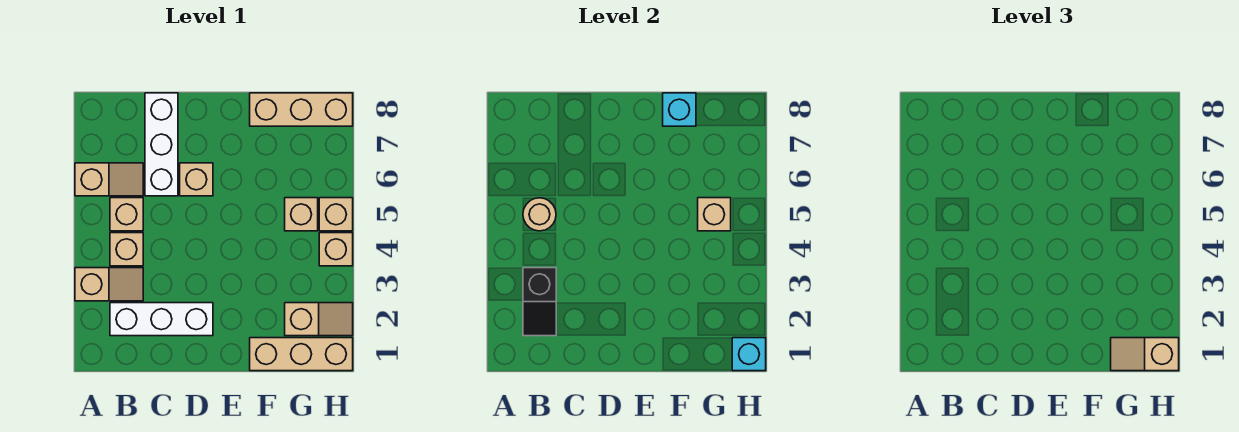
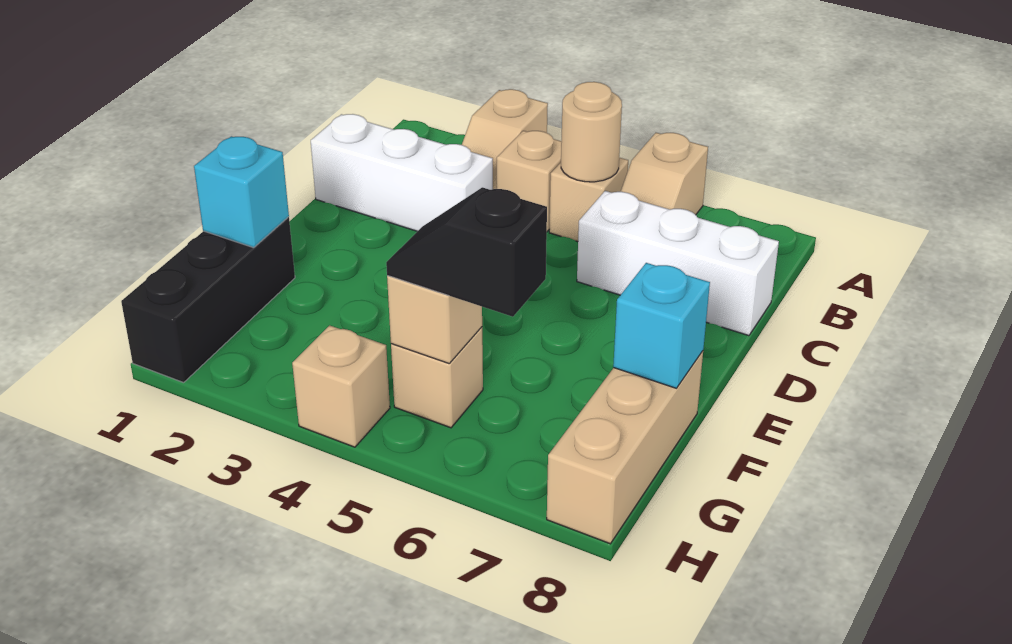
white 1x3 brick [110,303,213,336] -> white 1x3 brick turned to [311,114,493,231]
black 1x2 slope [523,268,556,336] -> black 1x2 slope moved to [386,187,547,317]
tan 1x1 brick [180,163,213,196] -> none
tan 1x3 brick [250,338,353,371] -> black 1x3 brick [121,217,295,383]
tan 1x2 slope [1111,338,1179,371] -> none
tan 1x2 slope [285,303,353,336] -> none
cyan 1x1 brick [732,338,766,371] -> cyan 1x1 brick moved to [194,136,289,248]
tan 1x1 brick [319,198,353,231] -> none

